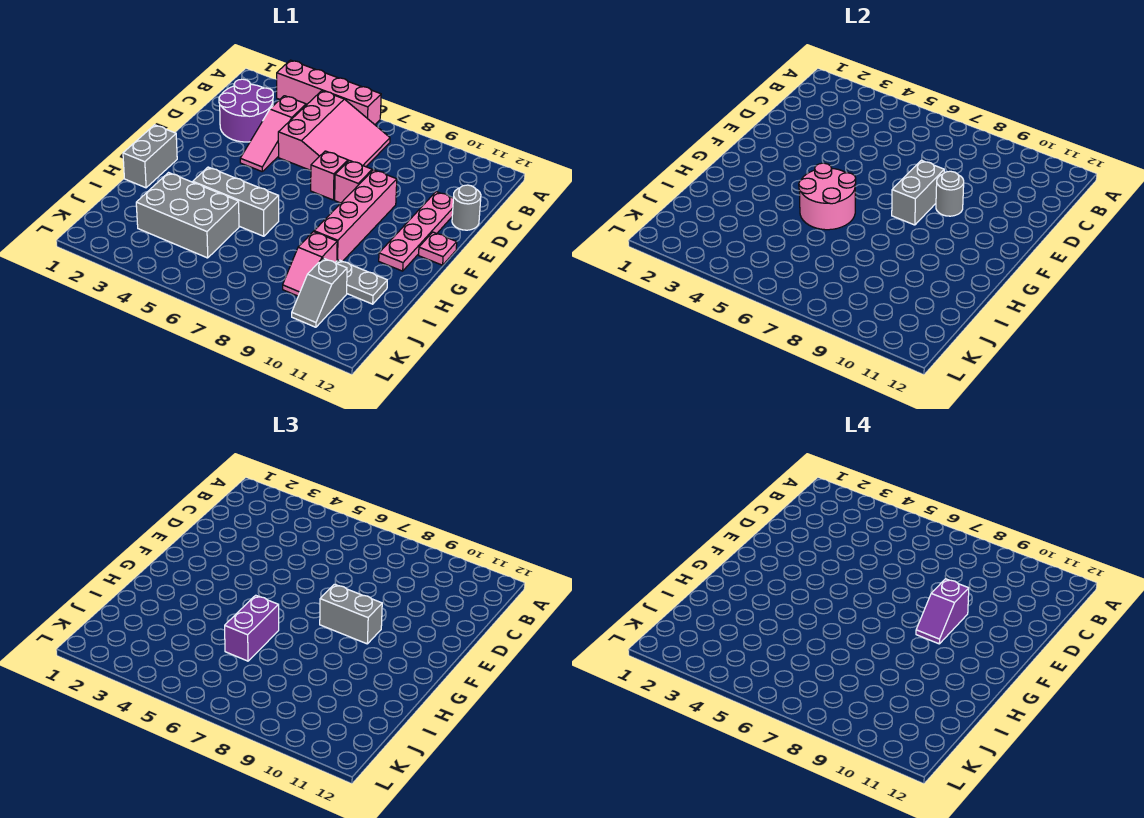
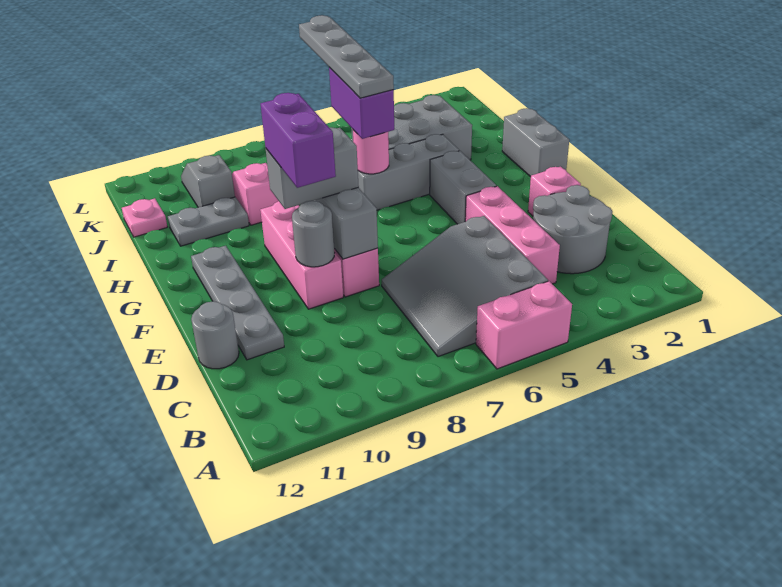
pink 1x4 brick [277,60,381,125] -> pink 1x2 brick [476,281,572,369]
pink 3x3 slope [278,91,390,171] -> grey 3x3 slope [382,216,548,357]
purple 2x2 round brick [219,79,273,142] -> grey 2x2 round brick [533,185,613,274]
pink 1x3 slope [240,96,306,171] -> pink 1x3 brick [465,186,560,284]
pink 1x4 plate [379,192,453,271] -> grey 1x4 plate [191,246,284,360]
pink 1x1 brick [311,151,348,200] -> pink 1x1 brick moved to [528,167,581,216]
pink 1x4 brick [314,170,397,261] -> pink 1x3 brick [260,201,343,309]
purple 1x2 slope [916,579,969,644] -> purple 1x2 brick [261,93,336,188]
none -> grey 1x2 brick [430,151,496,224]
pink 1x1 plate [419,232,457,265] -> pink 1x1 plate moved to [122,198,167,237]
pink 2x2 round brick [799,163,856,230] -> pink 1x1 round brick [353,130,389,174]
none -> grey 1x4 plate [299,15,394,98]

